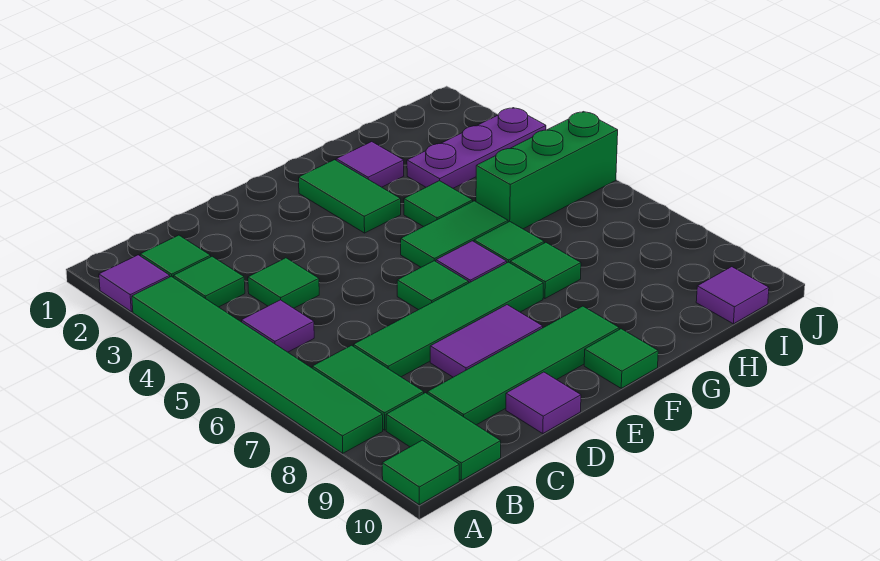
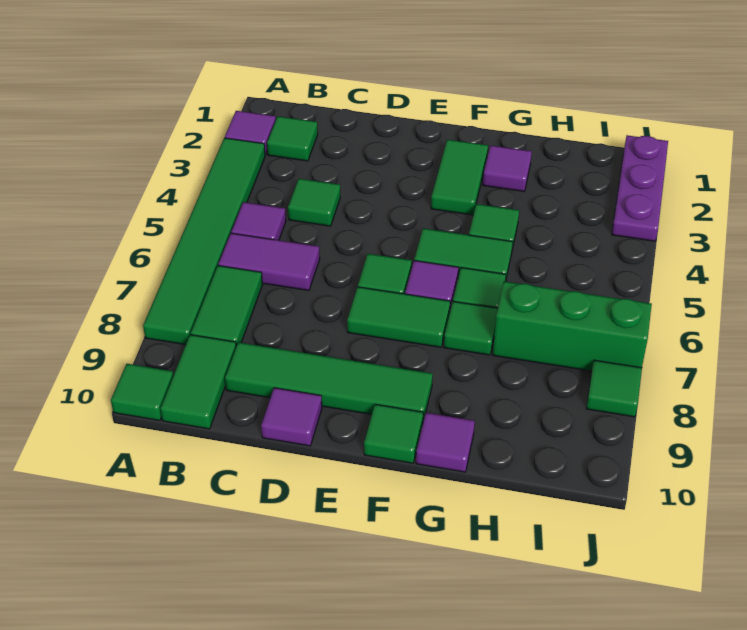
green 1x1 tile [173,256,245,307] -> green 1x1 tile moved to [586,360,642,417]
green 1x4 tile [353,262,543,377] -> green 1x2 tile [347,287,450,347]
purple 1x2 tile [430,305,543,377] -> purple 1x2 tile moved to [218,233,320,291]
purple 1x3 plate [407,108,546,188] -> purple 1x3 plate turned to [612,135,668,241]
green 1x3 brick [476,112,618,229] -> green 1x3 brick moved to [493,281,652,371]
purple 1x1 tile [696,267,769,324] -> purple 1x1 tile moved to [416,413,475,472]

